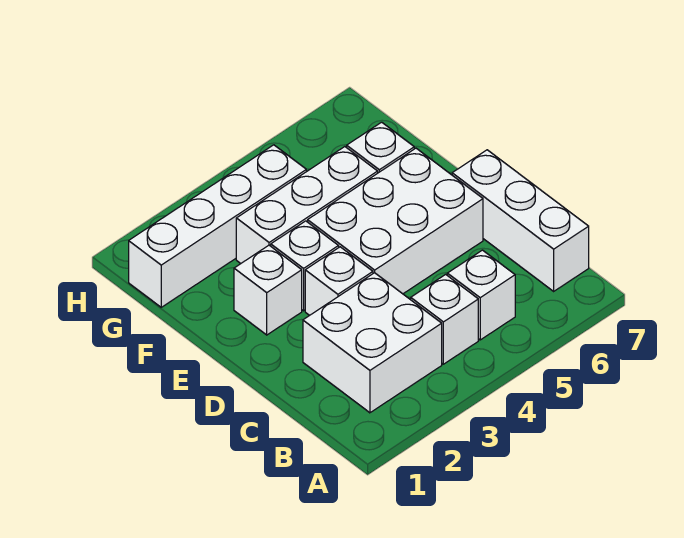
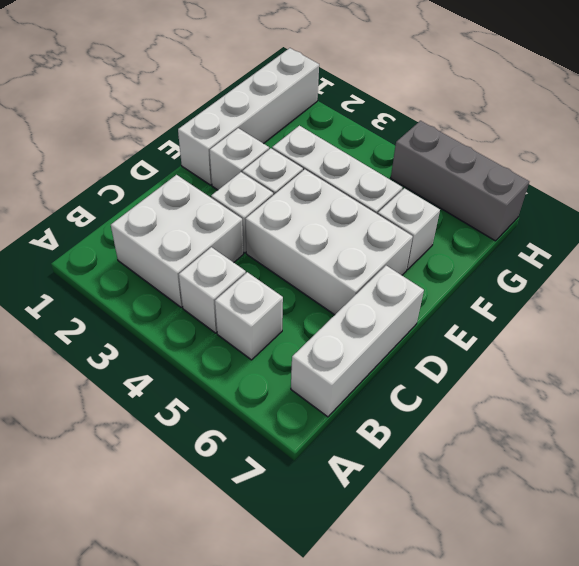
white 1x4 brick [129,145,306,307] -> white 1x4 brick turned to [178,48,319,185]
none -> grey 1x3 brick [391,121,529,241]

